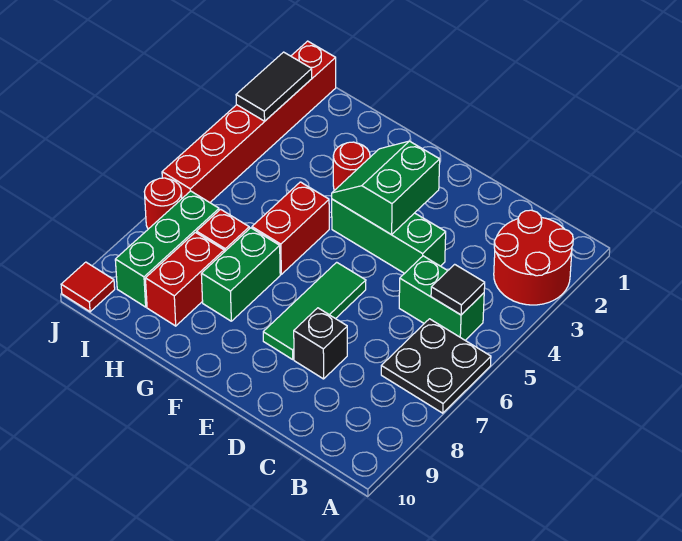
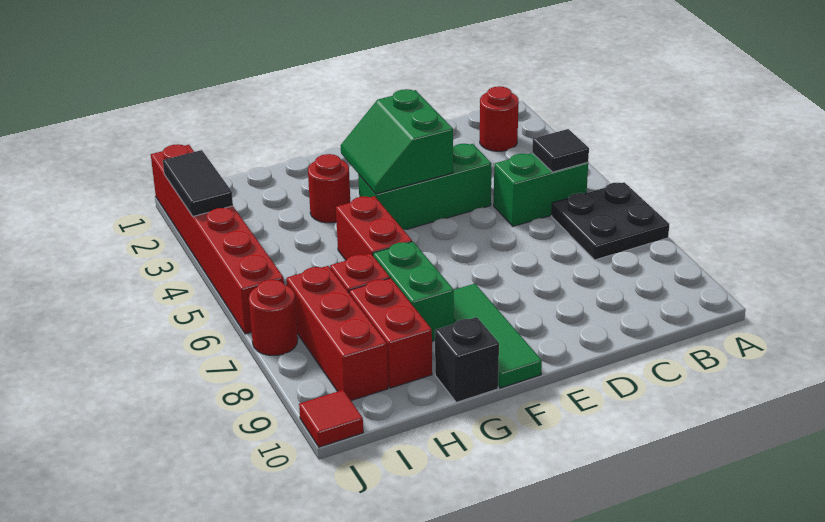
red 2x2 round brick [494,210,573,305] -> red 1x1 round brick [480,86,519,151]
black 1x1 brick [294,308,347,379] -> black 1x1 brick moved to [435,317,499,402]
green 1x3 tile [263,262,366,359] -> green 1x3 tile moved to [454,284,542,388]
green 1x3 brick [115,191,219,307] -> red 1x3 brick [287,266,388,401]

